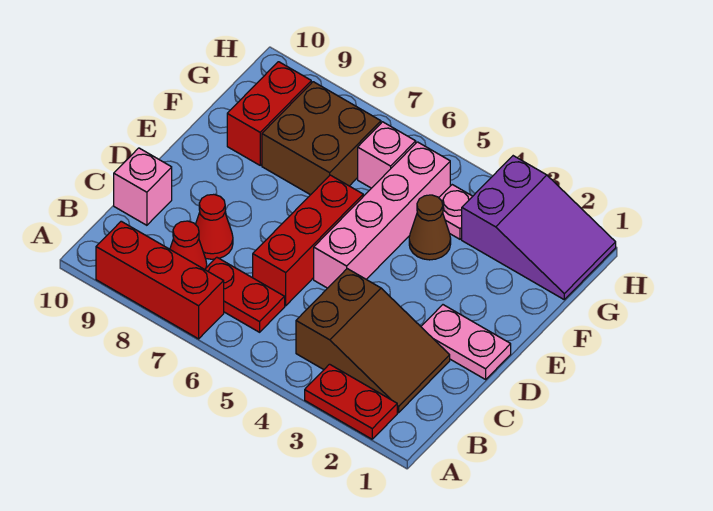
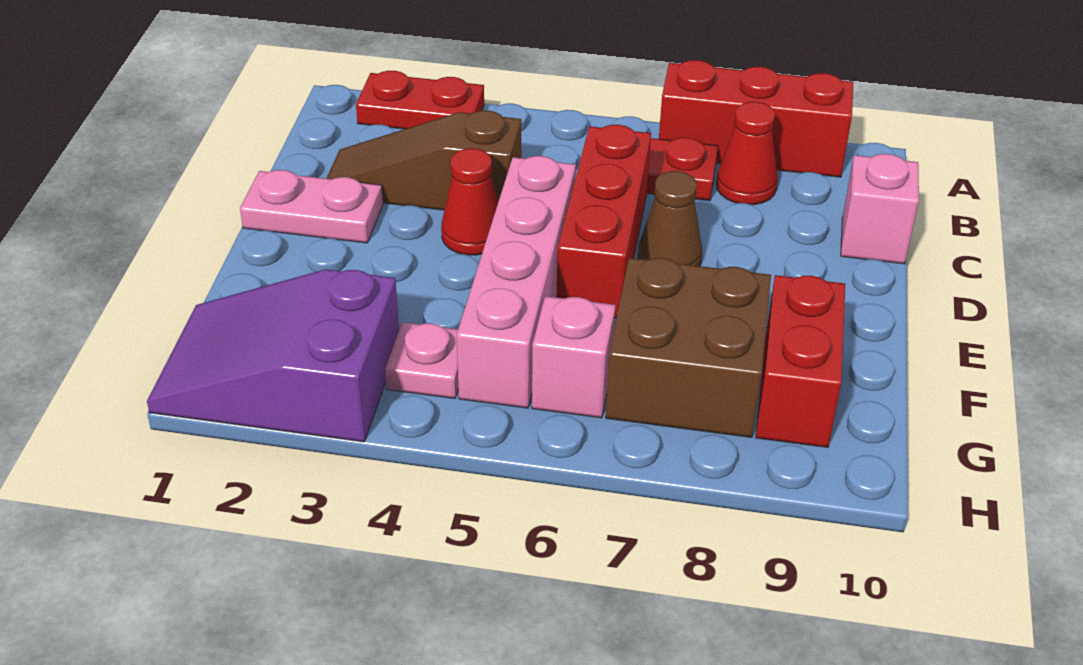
brown 2x3 slope [296,269,450,413] -> brown 1x3 slope [326,110,521,210]
red 1x1 cone [195,194,233,259] -> red 1x1 cone moved to [441,148,498,255]
brown 1x1 cone [409,195,451,260] -> brown 1x1 cone moved to [638,171,702,266]

